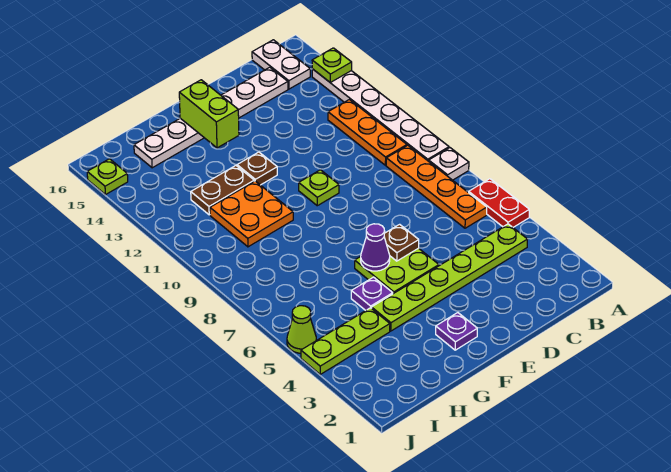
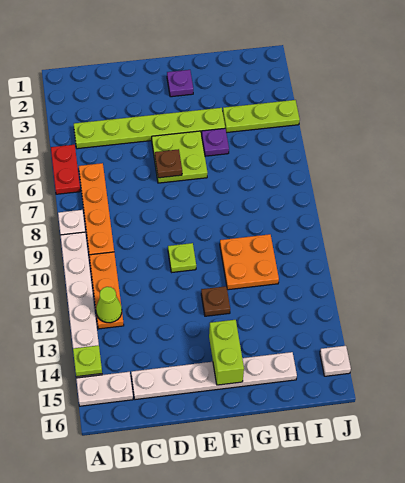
white 1x2 plate [252,40,310,89] -> white 1x2 plate turned to [76,372,133,406]
purple 1x1 cone [361,224,390,271] -> none
brown 1x2 plate [191,166,254,215] -> none
lime 1x1 cone [287,306,316,353] -> lime 1x1 cone moved to [96,287,122,323]
lime 1x1 plate [87,159,128,195] -> white 1x1 plate [320,346,351,376]

